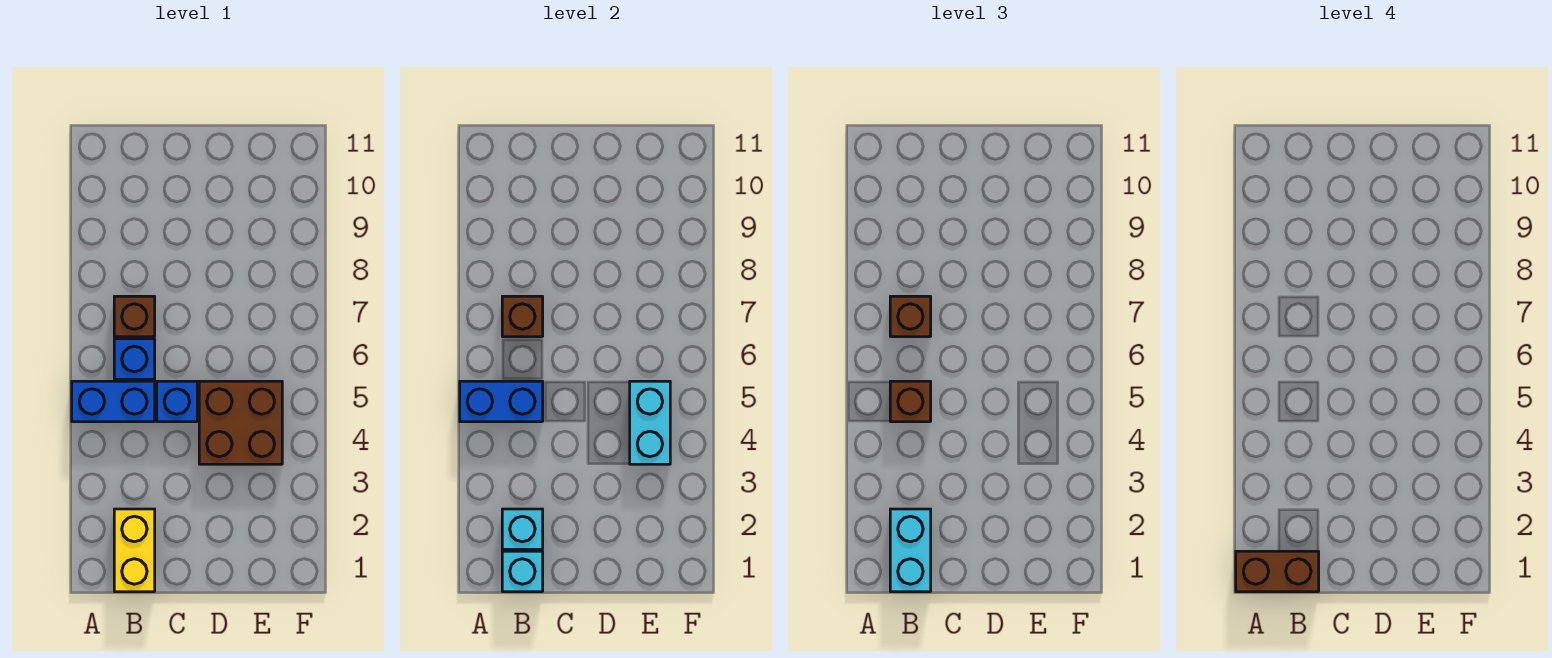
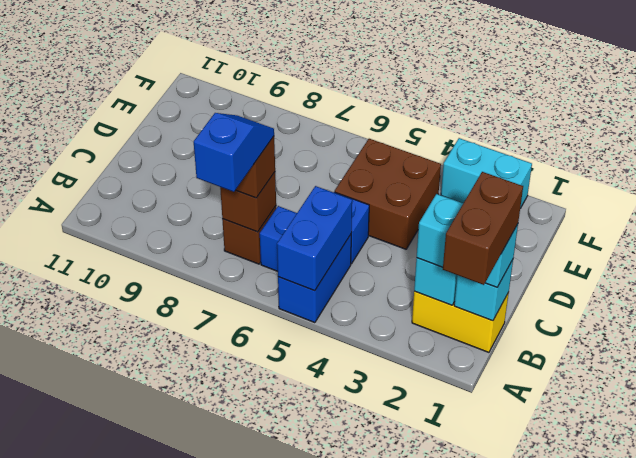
none -> blue 1x2 slope [194,113,274,192]
brown 1x1 brick [890,381,931,422] -> none
cyan 1x2 brick [630,381,670,464] -> cyan 1x2 brick moved to [441,138,532,208]

